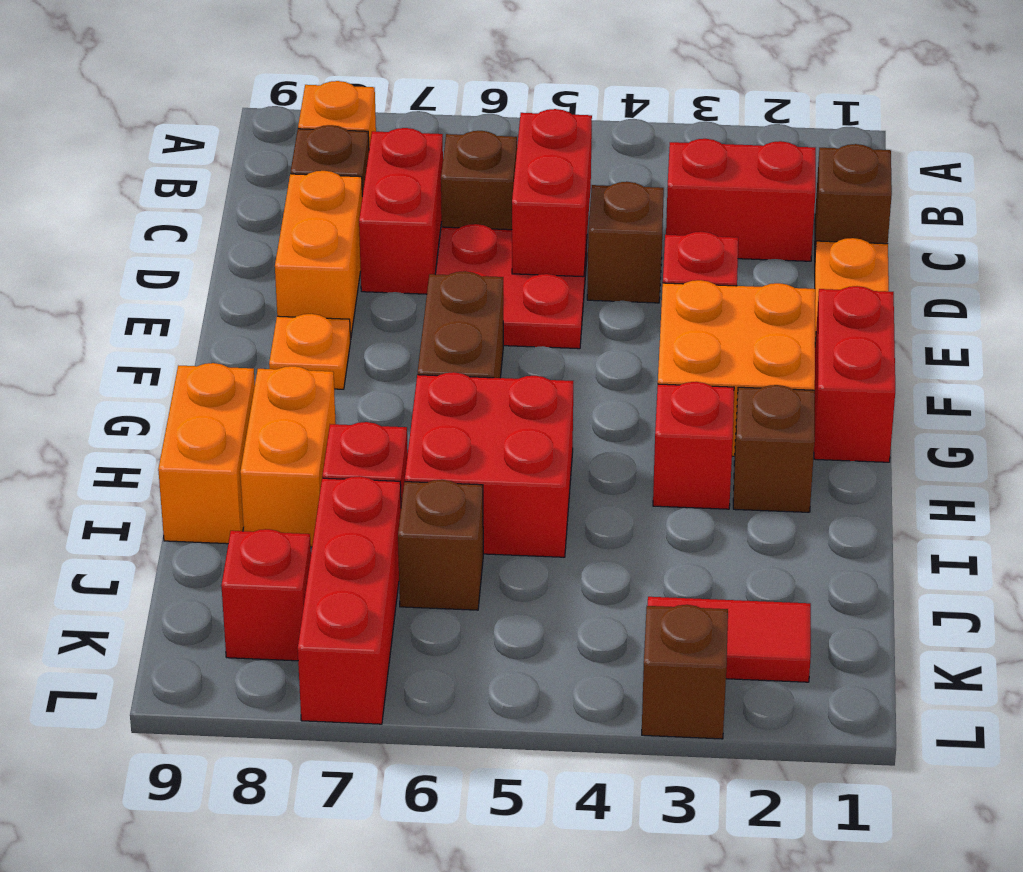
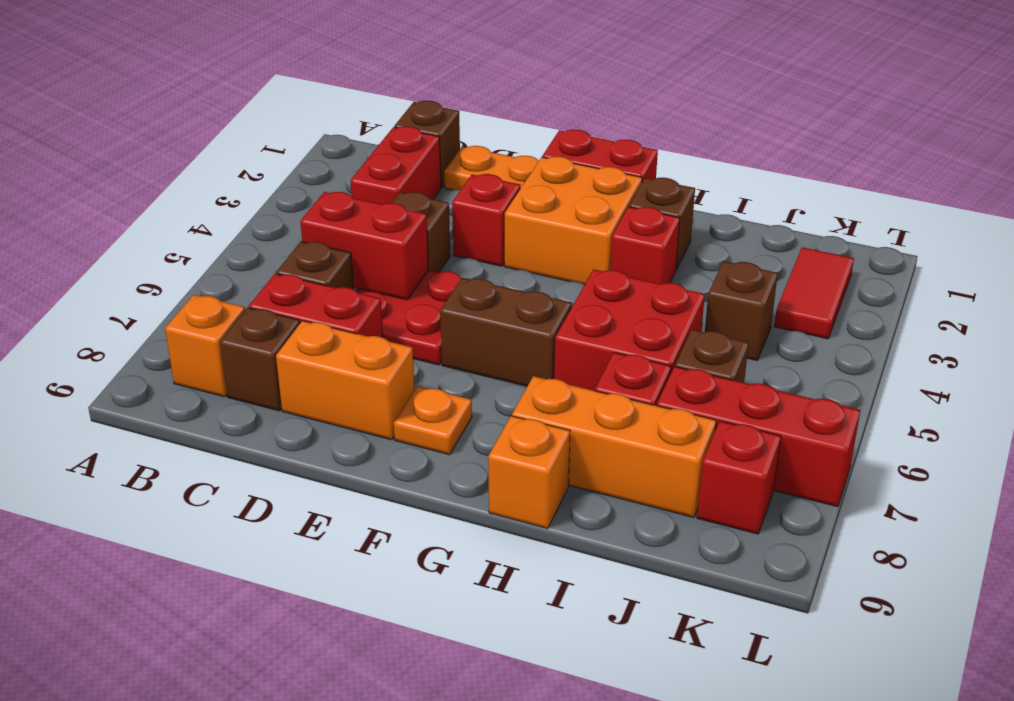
orange 1x2 brick [240,366,336,547] -> orange 1x3 brick [512,376,716,517]
orange 1x2 brick [158,363,255,544] -> orange 1x1 brick [488,416,570,529]
brown 1x1 brick [642,605,728,739] -> brown 1x1 brick moved to [705,261,778,360]

